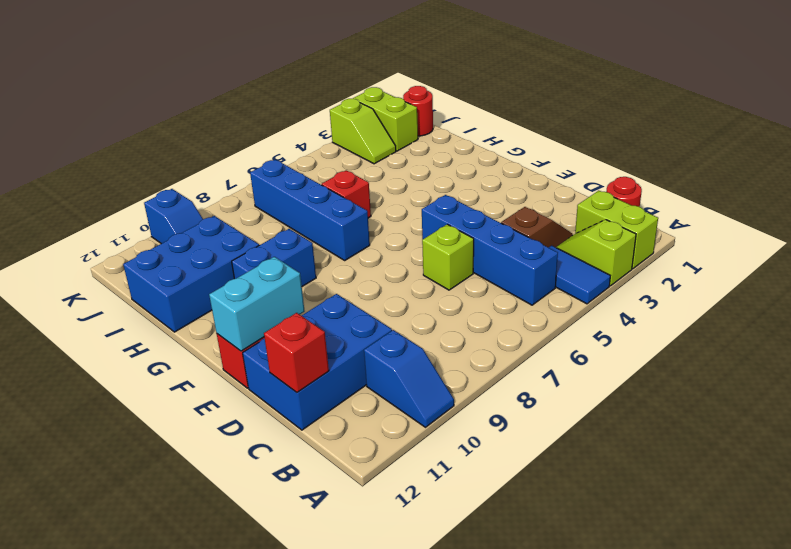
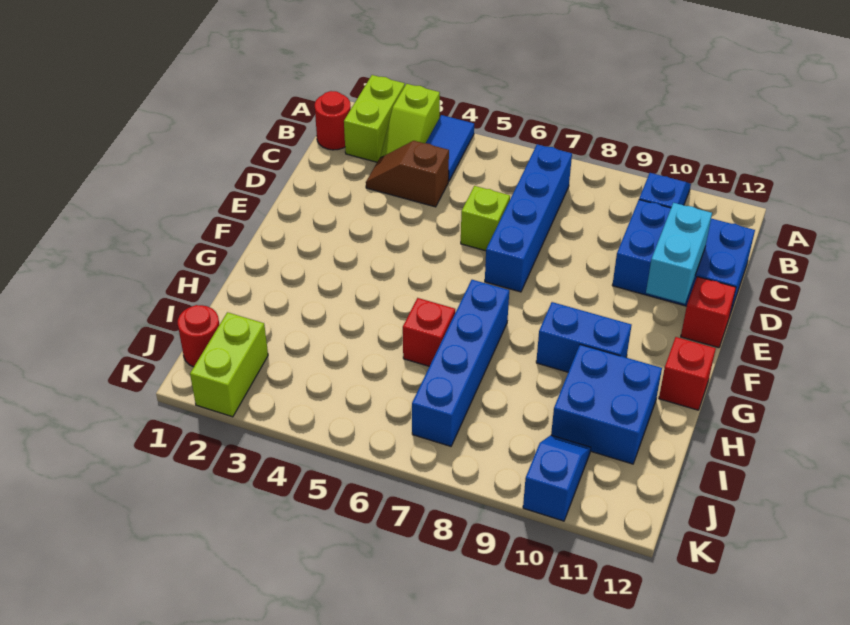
blue 1x4 brick [422,195,558,305] -> blue 1x4 brick moved to [485,144,572,292]
red 1x1 brick [264,313,329,392] -> red 1x1 brick moved to [659,337,716,410]
cyan 1x2 brick [209,257,305,351] -> cyan 1x2 brick turned to [646,203,712,304]
blue 2x3 brick [123,216,259,332] -> blue 2x2 brick [551,345,662,464]
lime 1x2 slope [330,99,396,164] -> none

